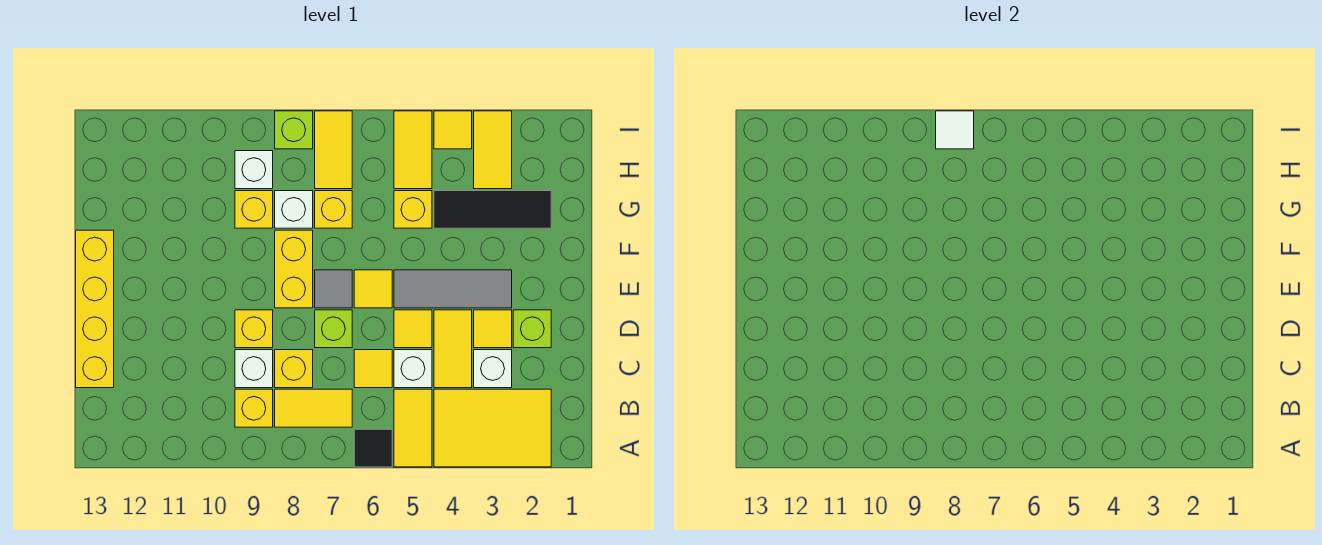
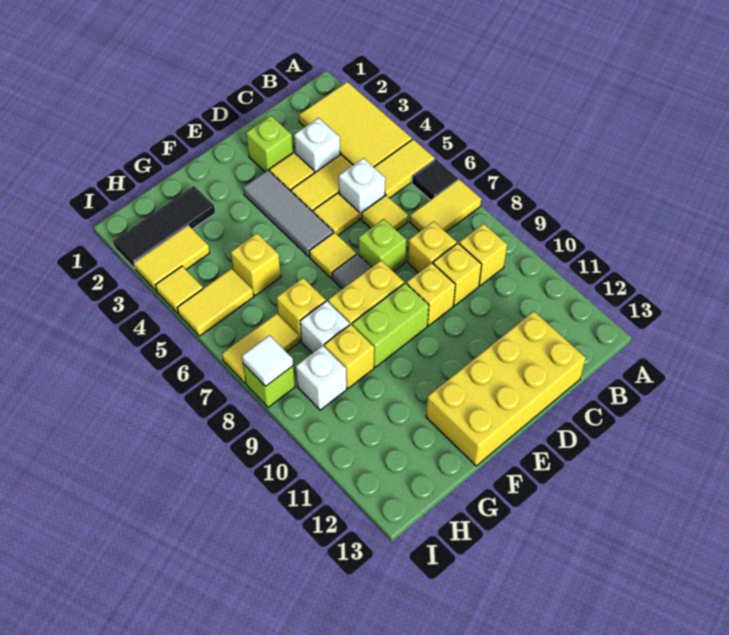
yellow 1x2 tile [275,389,352,427] -> yellow 1x2 tile turned to [410,179,481,232]
white 1x1 brick [235,350,273,388] -> yellow 1x1 brick [433,243,482,306]
yellow 1x4 brick [76,230,114,388] -> yellow 2x4 brick [426,312,586,466]
none -> lime 1x2 brick [352,283,429,367]
black 1x3 tile [434,191,551,228] -> black 1x3 tile turned to [113,186,215,269]

